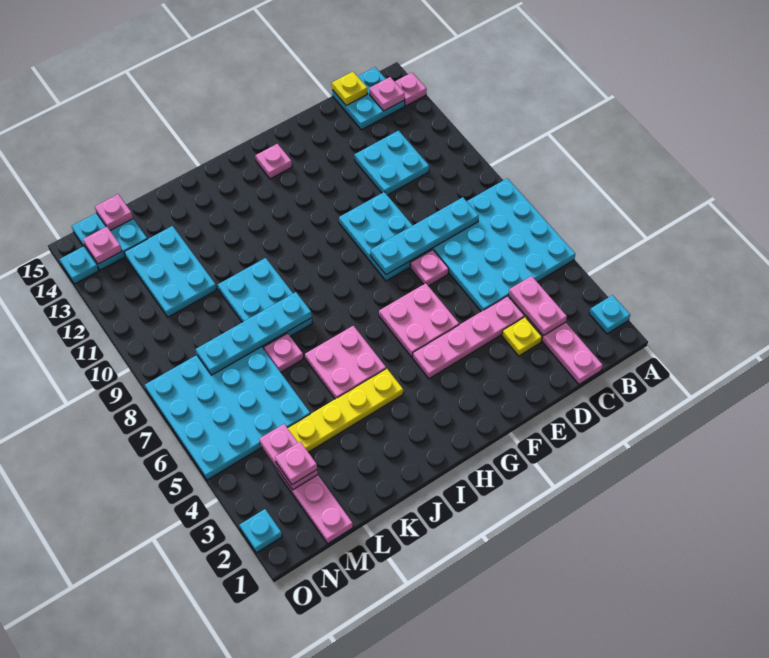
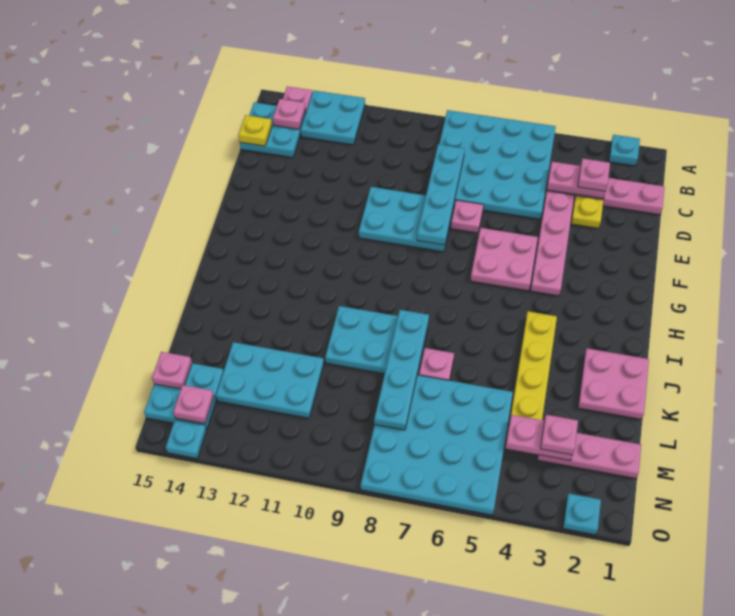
cyan 2x2 plate [355,131,429,195] -> cyan 2x2 plate moved to [301,90,365,145]
pink 1x1 plate [256,144,292,179] -> pink 1x1 plate moved to [578,159,610,191]
pink 2x2 plate [305,326,386,399] -> pink 2x2 plate moved to [578,348,649,419]

